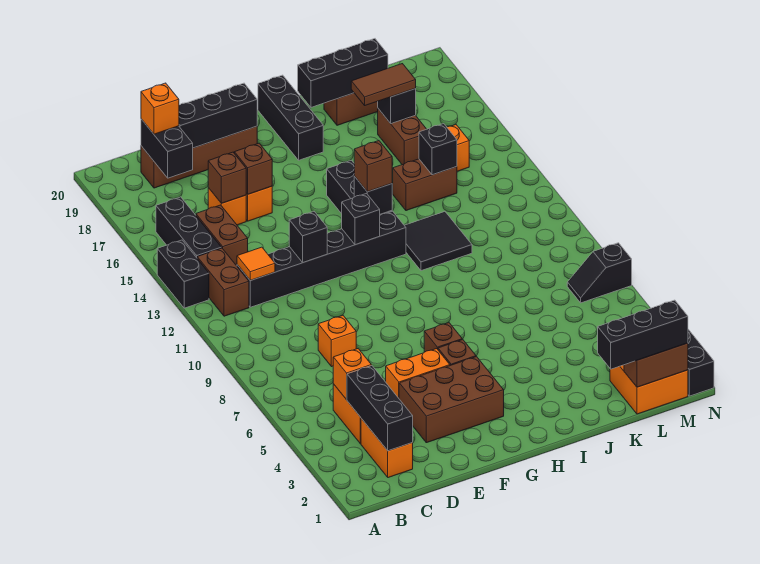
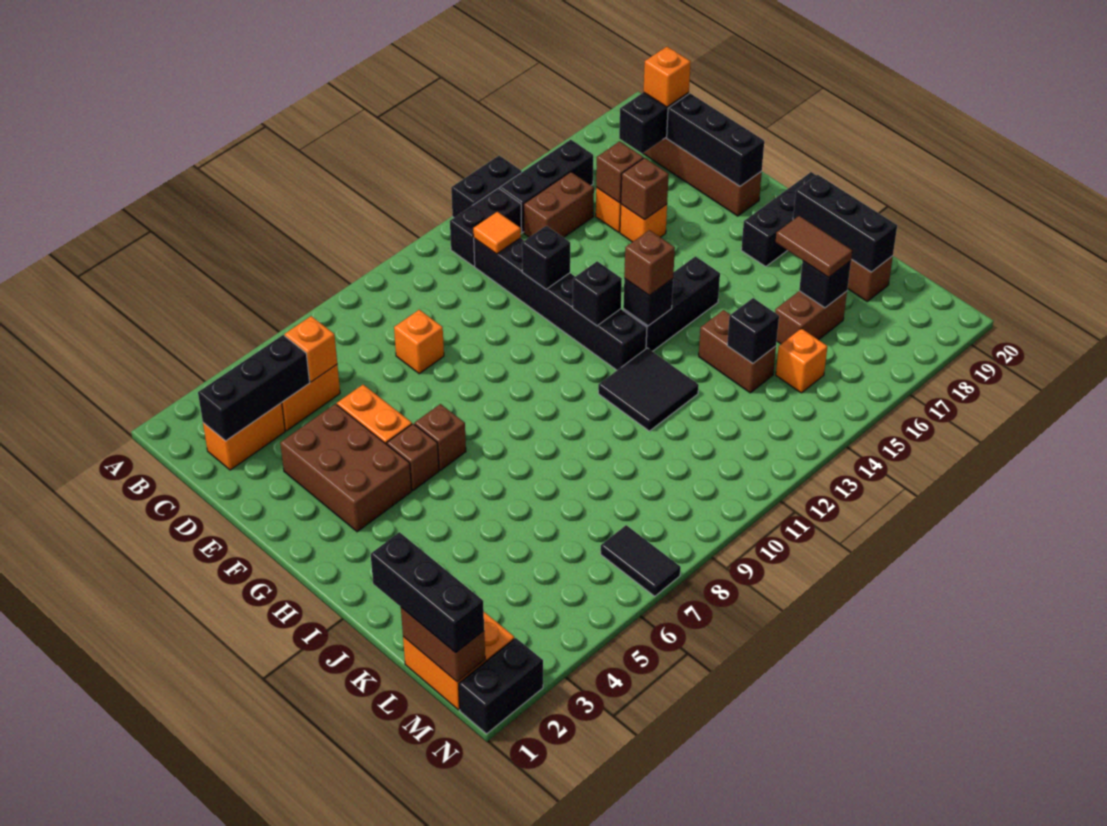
brown 1x2 brick [197,248,249,316] -> black 1x2 brick [450,188,522,266]
black 1x2 slope [567,243,632,303] -> black 1x2 tile [601,525,681,596]

